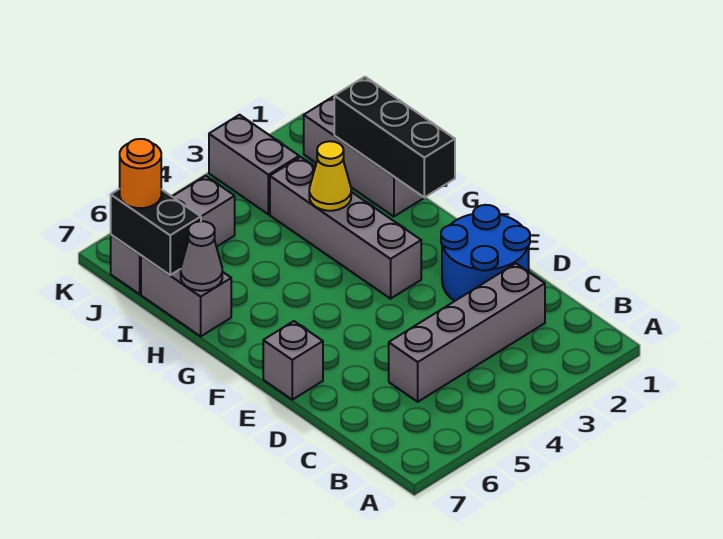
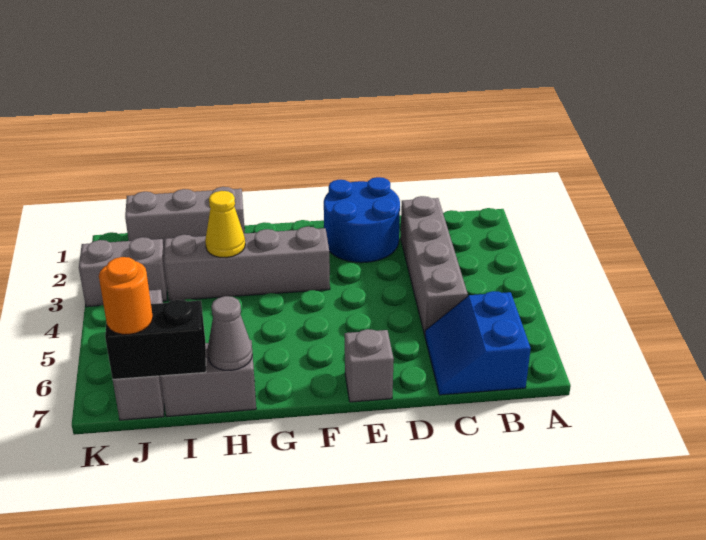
none -> blue 2x2 slope [425,291,531,395]
black 1x3 brick [334,77,455,198] -> none

